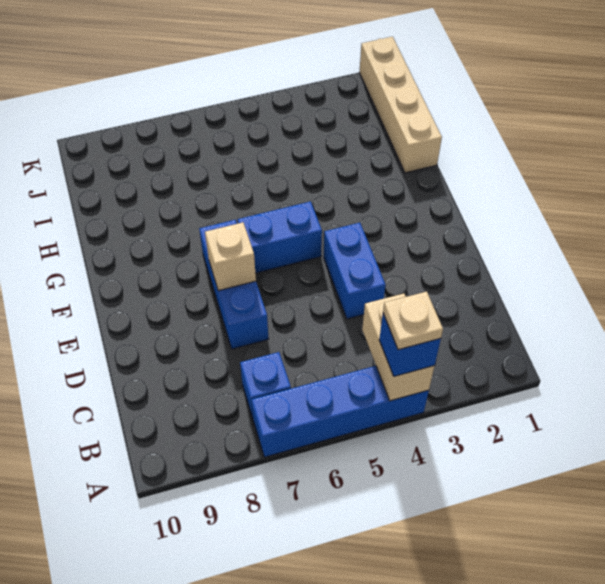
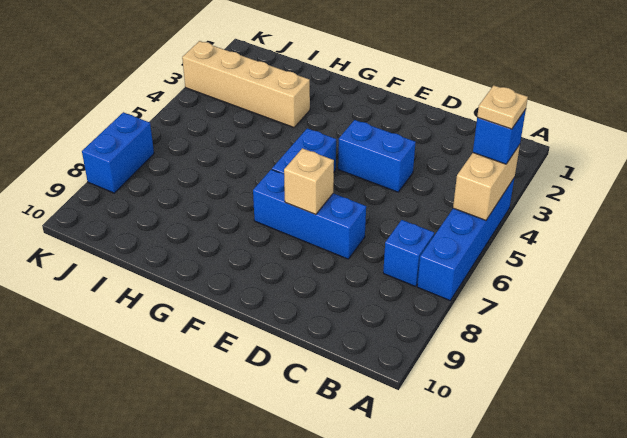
tan 1x2 brick [362,294,434,401] -> tan 1x2 brick turned to [453,145,520,220]
tan 1x4 brick [359,37,442,173] -> tan 1x4 brick moved to [182,41,310,127]
none -> blue 1x2 brick [82,112,154,193]

